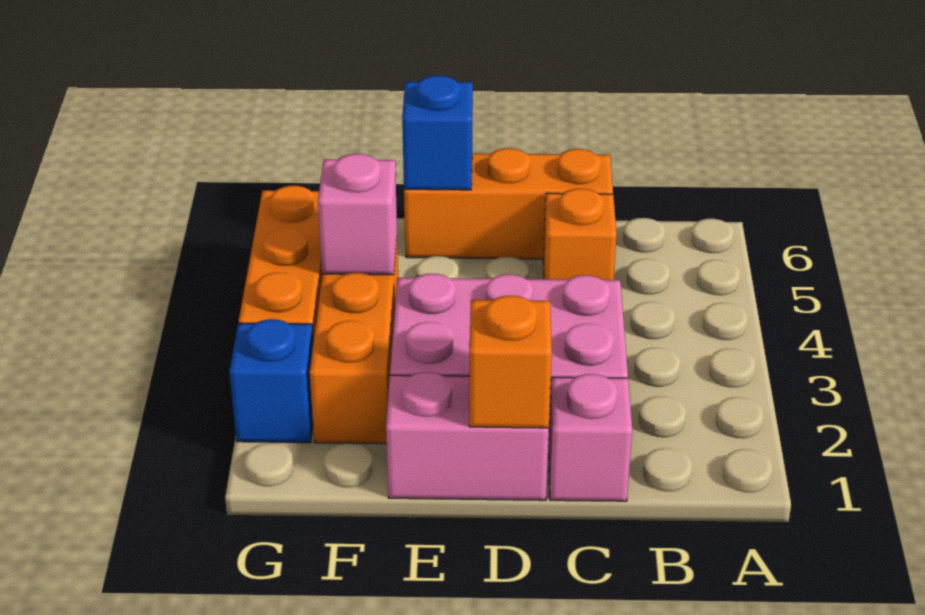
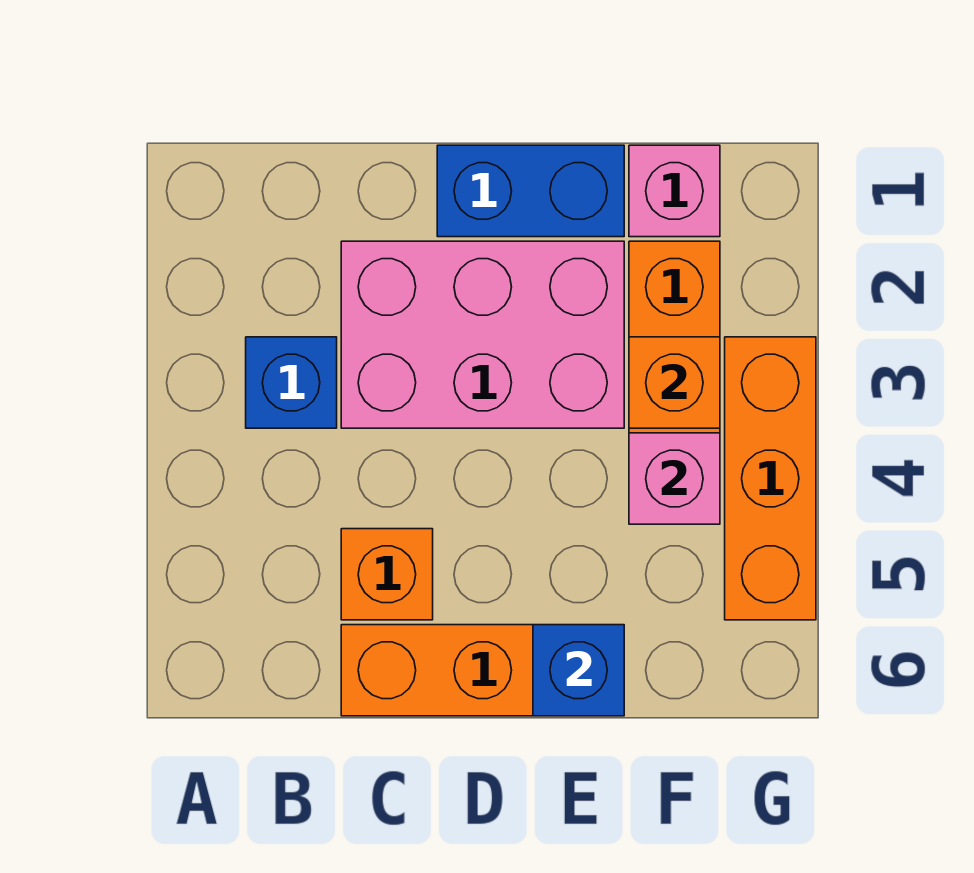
pink 1x1 brick [548,374,632,501] -> pink 1x1 brick moved to [629,145,720,237]
pink 1x2 brick [386,372,549,500] -> blue 1x2 brick [437,145,624,237]
orange 1x1 brick [469,296,552,428] -> orange 1x1 brick moved to [629,337,720,428]
blue 1x1 brick [229,319,313,443] -> blue 1x1 brick moved to [246,337,337,428]

